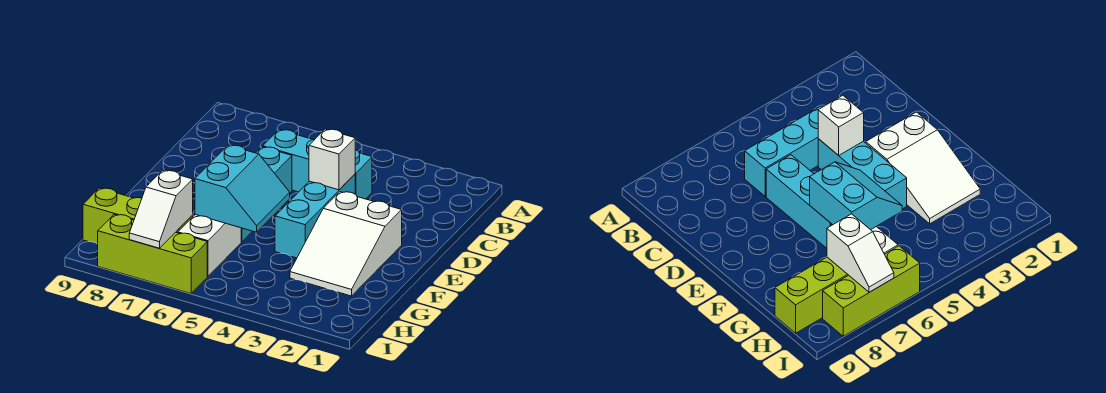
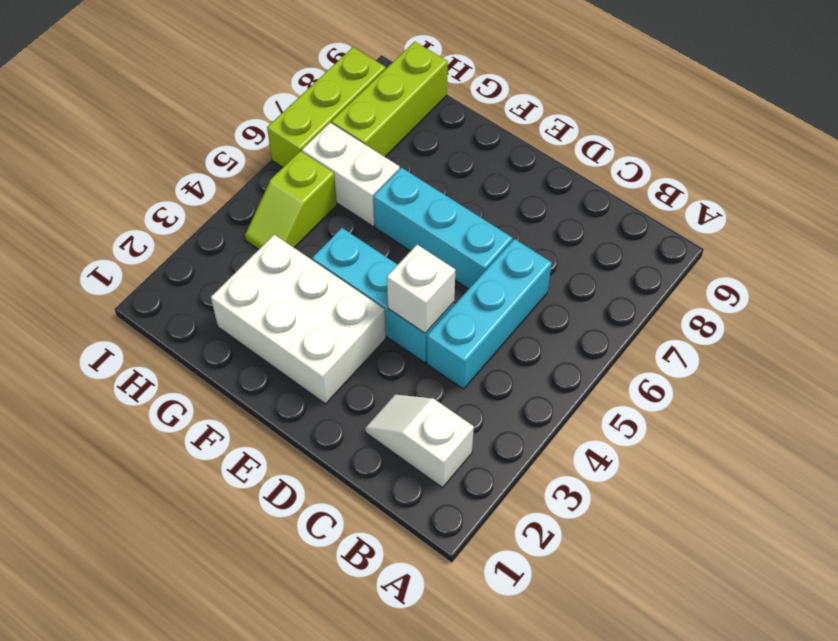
white 2x3 slope [290,192,402,296] -> white 2x3 brick [211,235,386,404]
cyan 2x2 slope [195,145,290,232] -> none
none -> lime 1x2 slope [245,151,337,249]
white 1x2 slope [129,170,193,248] -> white 1x2 slope moved to [365,395,474,487]

